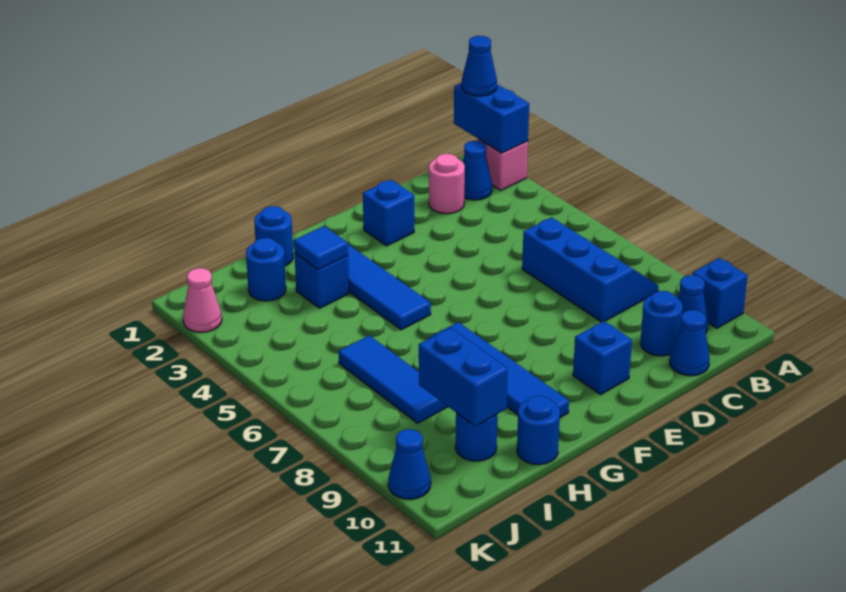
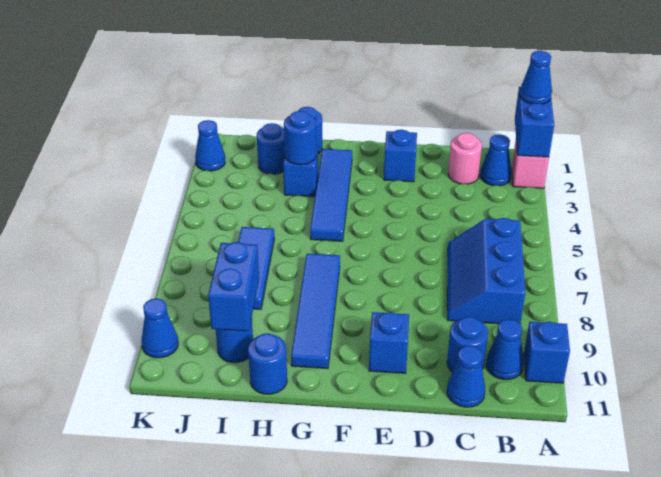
blue 2x3 slope [522,217,658,322] -> blue 2x3 slope turned to [447,218,525,324]
blue 1x1 tile [294,226,348,270] -> blue 1x1 round brick [284,111,316,165]
pink 1x1 cone [183,268,222,332] -> blue 1x1 cone [195,120,225,171]

